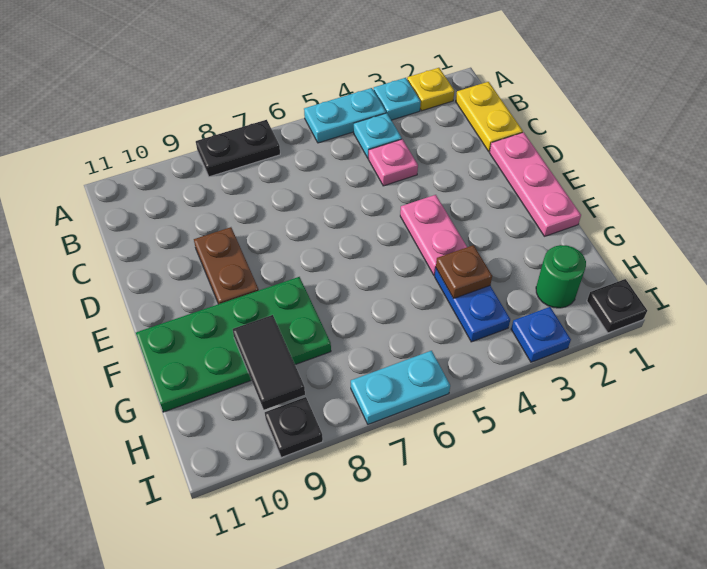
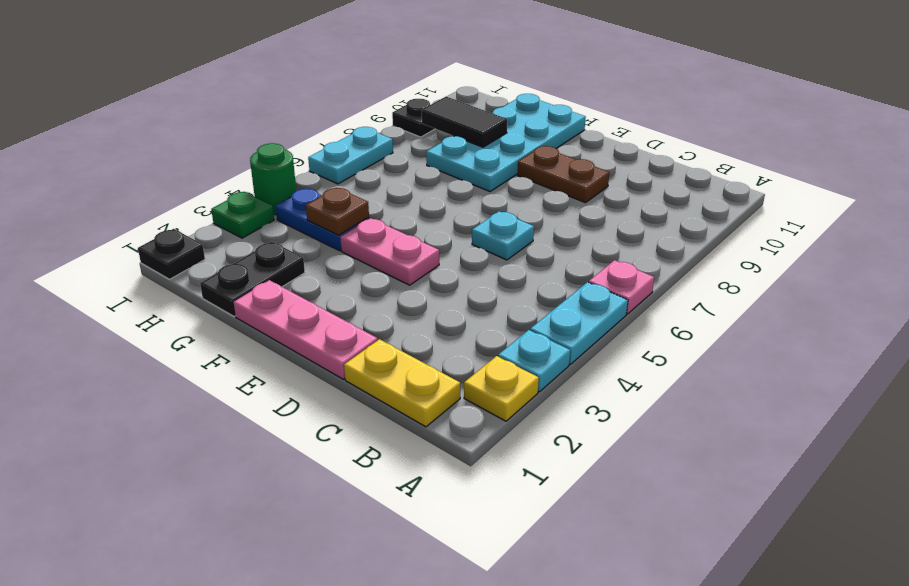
black 1x2 plate [196,120,280,177] -> black 1x2 plate moved to [200,241,305,317]
cyan 1x1 plate [354,113,402,158] -> cyan 1x1 plate moved to [472,211,534,260]
pink 1x1 plate [368,139,418,186] -> pink 1x1 plate moved to [589,260,654,314]
green 2x4 plate [136,277,331,412] -> cyan 2x4 plate [426,94,586,191]
green 1x1 round brick [536,245,586,308] -> green 1x1 round brick moved to [250,143,296,215]
blue 1x1 plate [511,307,571,362] -> green 1x1 plate [211,192,274,238]

